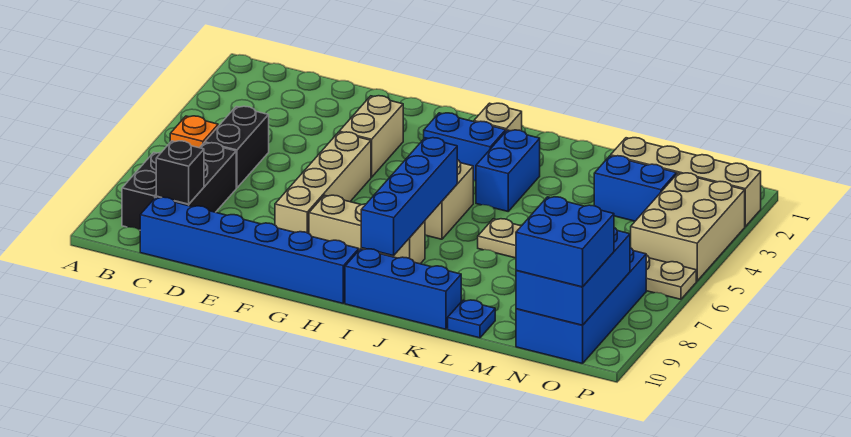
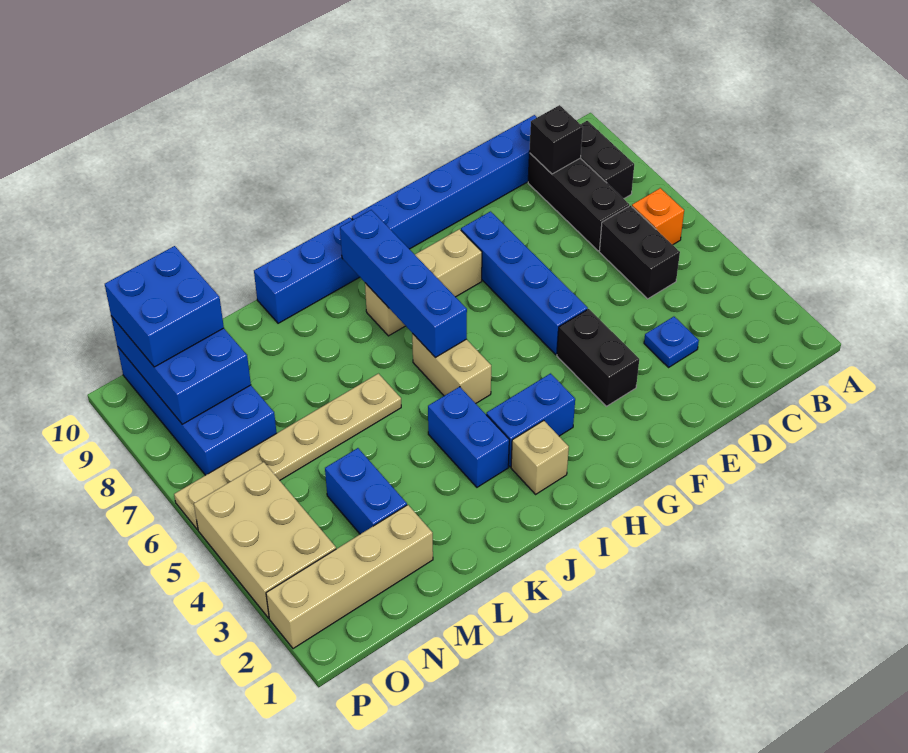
tan 1x2 brick [339,96,403,177] -> black 1x2 brick [557,309,639,406]
tan 1x4 brick [275,132,371,234] -> blue 1x4 brick [461,212,588,355]
blue 1x1 plate [448,300,495,338] -> blue 1x1 plate moved to [644,317,699,367]
blue 1x2 brick [594,156,676,221] -> blue 1x2 brick turned to [325,448,407,534]

